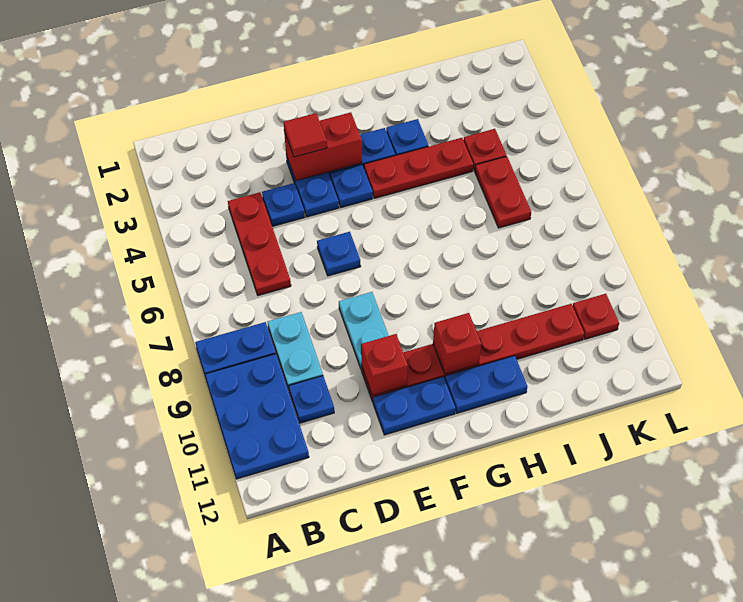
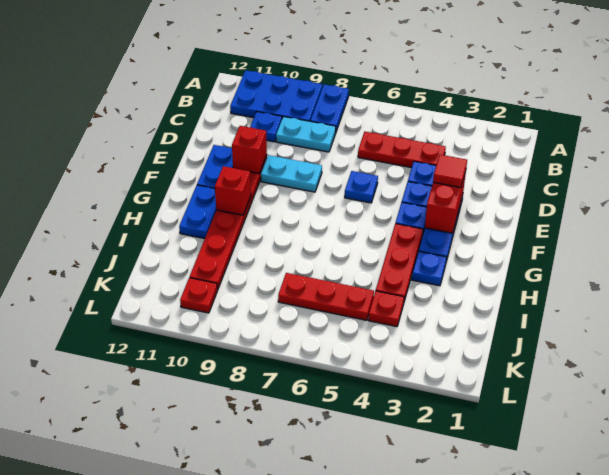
red 1x2 plate [475,156,531,228] -> red 1x3 plate [278,273,374,320]

